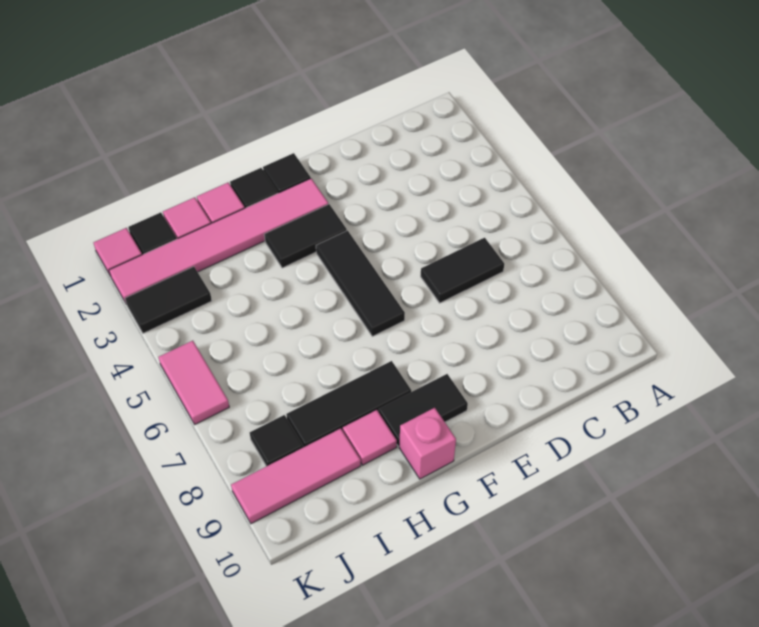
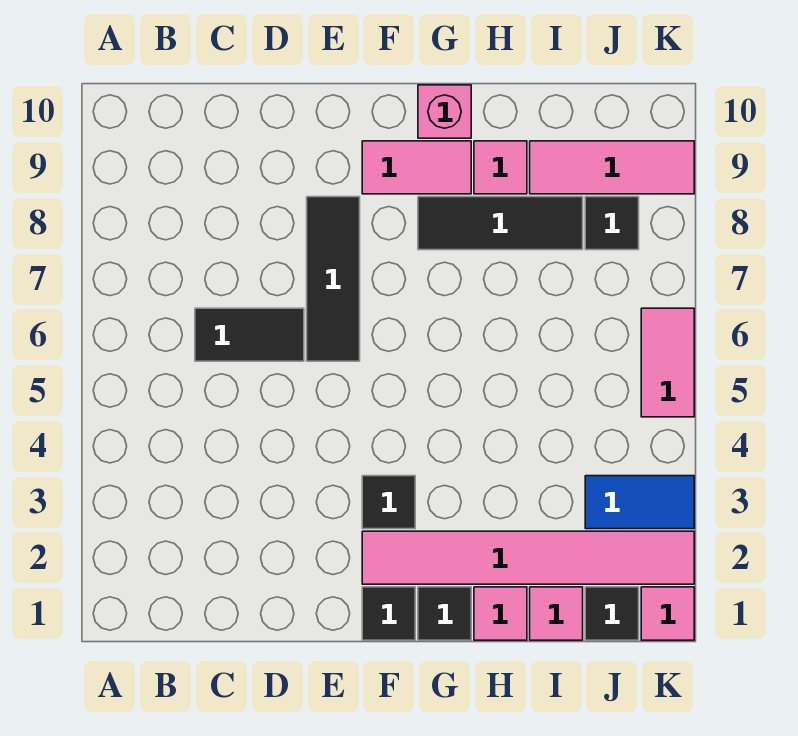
black 1x2 tile [264,204,347,268] -> black 1x1 tile [362,476,415,529]
black 1x3 tile [316,231,405,336] -> black 1x3 tile moved to [307,197,360,361]
black 1x2 tile [379,374,468,446] -> pink 1x2 tile [362,141,471,194]
black 1x2 tile [125,267,212,333] -> blue 1x2 tile [585,476,694,529]

